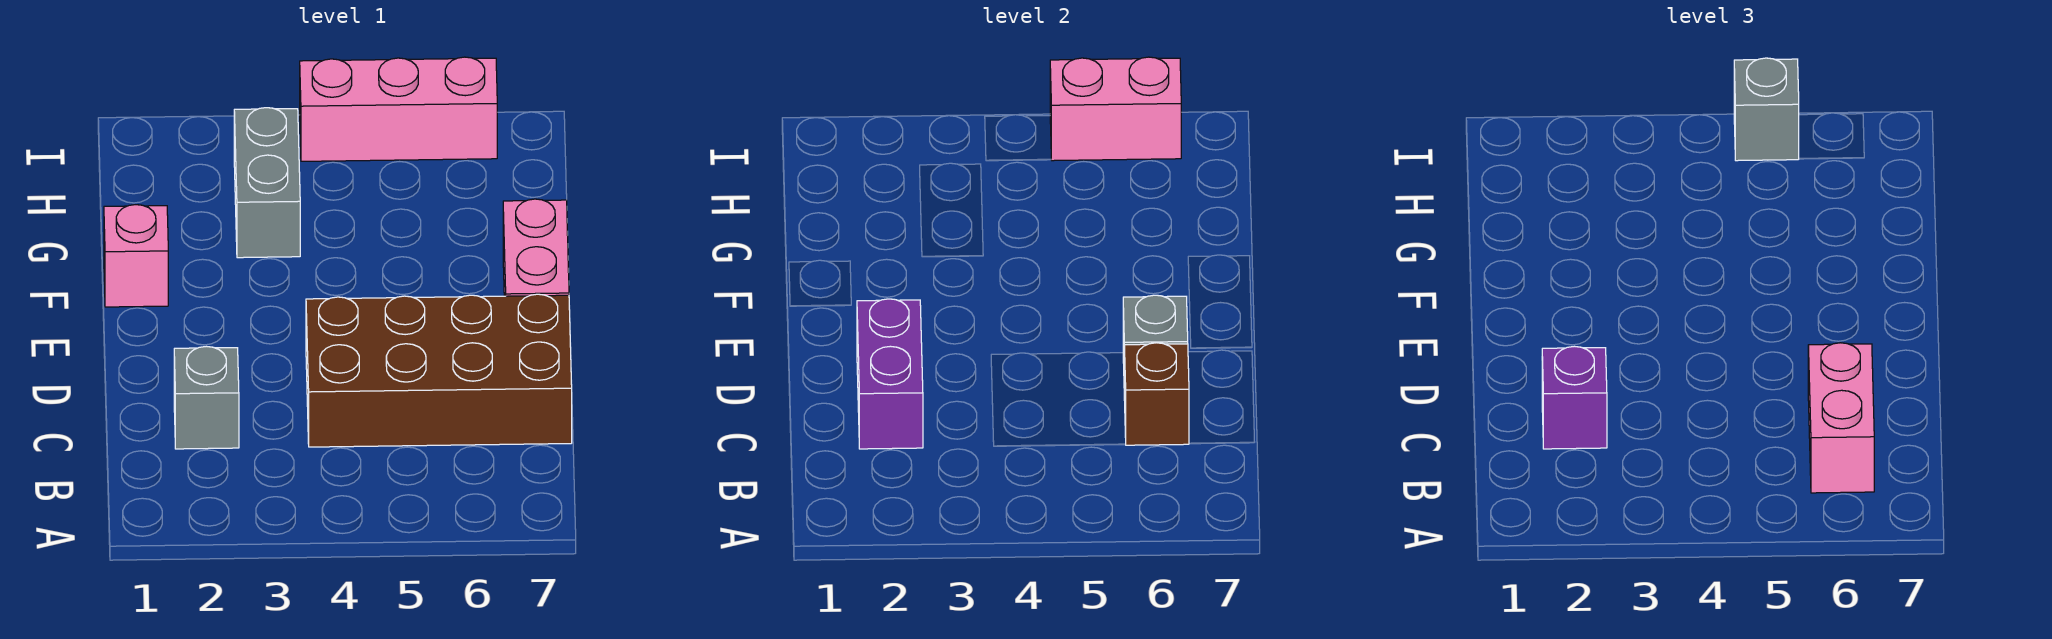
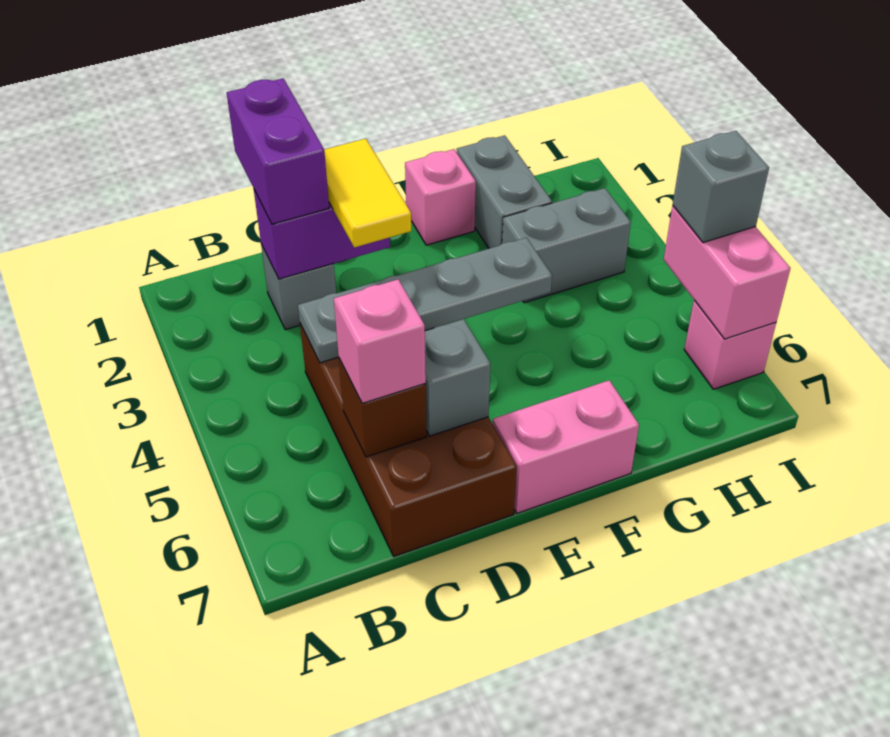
pink 1x2 brick [1808,343,1874,493] -> pink 1x1 brick [334,279,426,403]
purple 1x1 brick [1542,346,1607,449] -> purple 1x2 brick [227,78,329,224]
none -> grey 1x4 plate [298,238,552,363]
none -> yellow 1x2 tile [324,139,411,248]
none -> grey 1x2 brick [457,135,552,248]
pink 1x3 brick [300,57,497,161] -> pink 1x1 brick [684,300,776,389]

